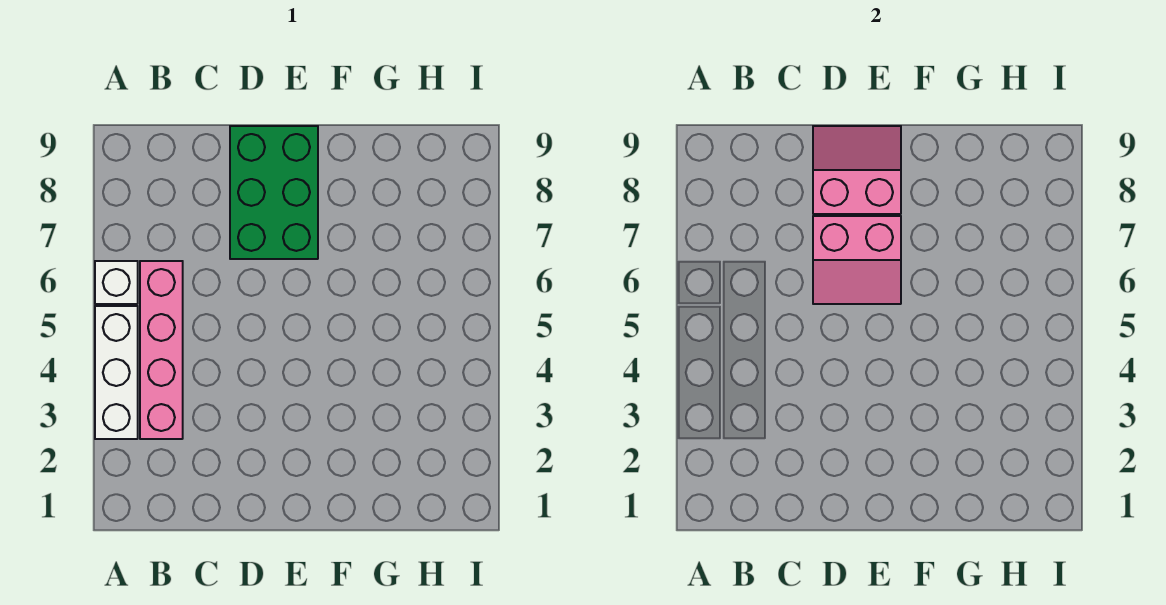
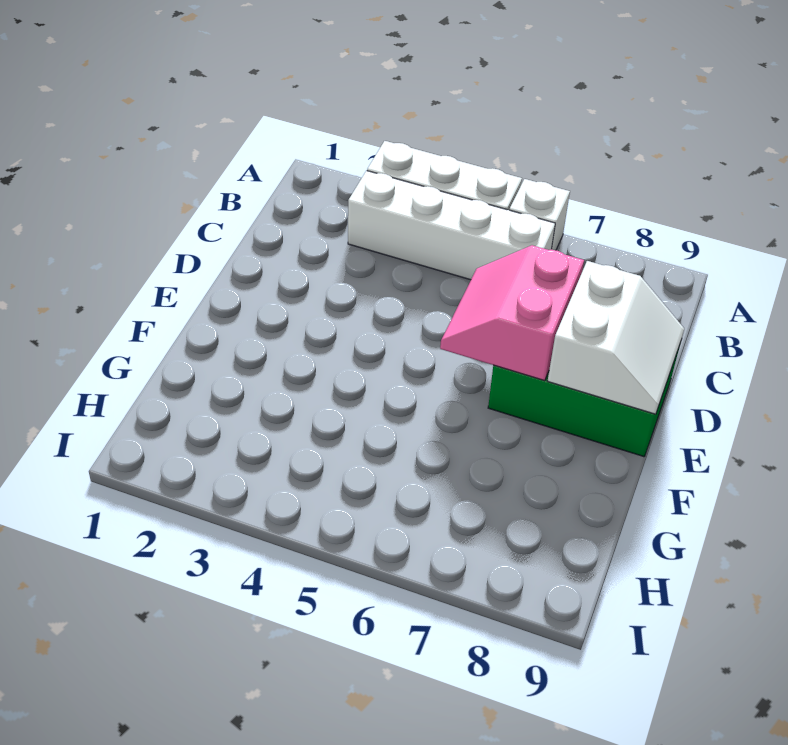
pink 1x4 brick [140,261,183,439] -> white 1x4 brick [348,171,555,280]
pink 2x2 slope [813,126,901,214] -> white 2x2 slope [548,261,684,414]

